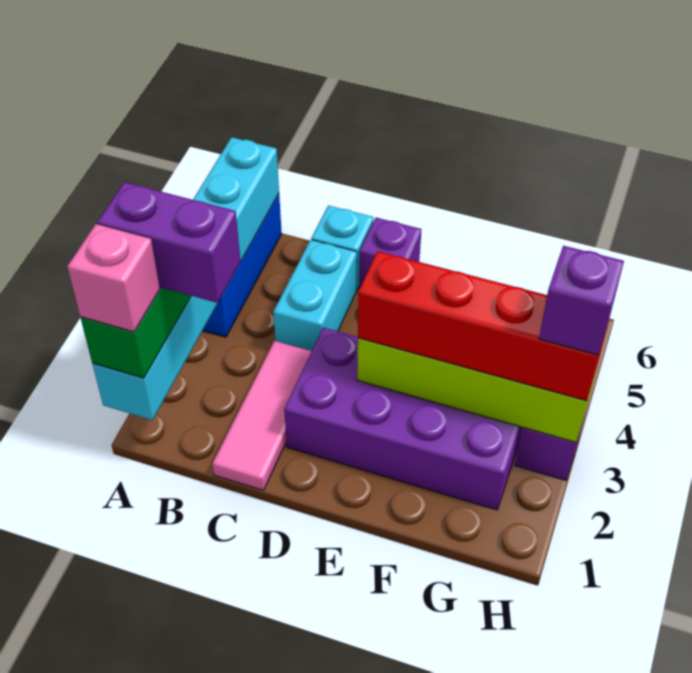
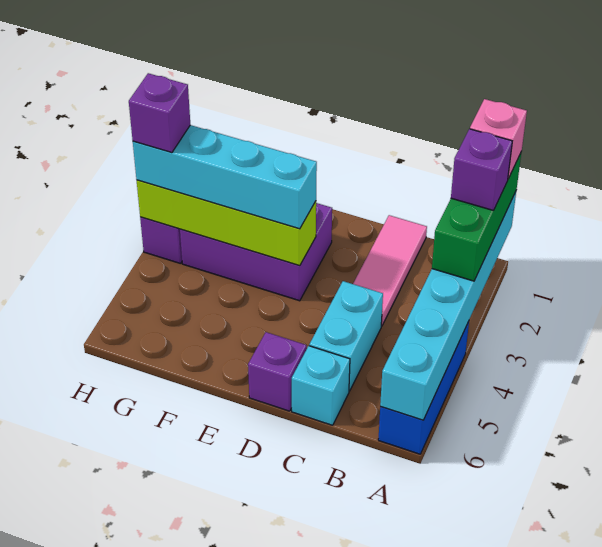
purple 1x2 brick [97,182,241,303] -> purple 1x1 brick [451,129,512,211]
purple 2x4 brick [284,327,522,510] -> purple 2x3 brick [180,203,332,301]
red 1x4 brick [358,251,609,401] -> cyan 1x4 brick [133,125,317,229]

